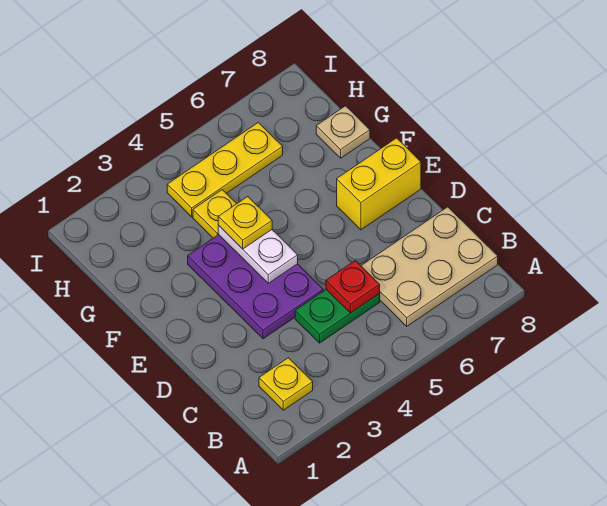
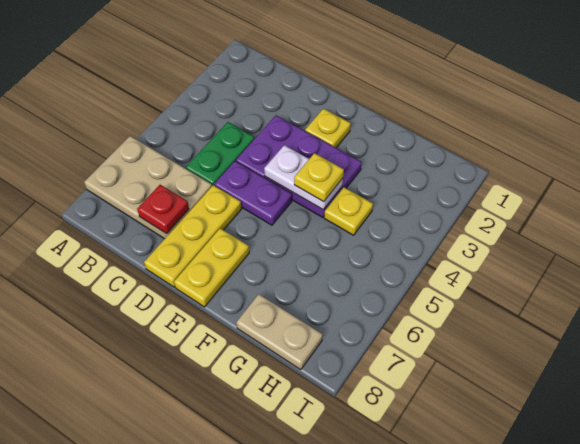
yellow 1x1 plate [259,358,313,410] -> yellow 1x1 plate moved to [305,109,351,148]
tan 2x3 plate [361,207,498,326] -> tan 2x3 plate turned to [84,136,212,239]
red 1x1 plate [326,260,380,313] -> red 1x1 plate moved to [137,185,189,234]
none -> purple 1x2 plate [214,161,292,225]
yellow 1x2 brick [337,138,421,230] -> yellow 1x2 plate [174,228,249,307]
tan 1x1 plate [316,106,370,158] -> tan 1x2 plate [236,294,323,369]
yellow 1x3 plate [167,122,283,217] -> yellow 1x3 plate moved to [144,185,242,287]

